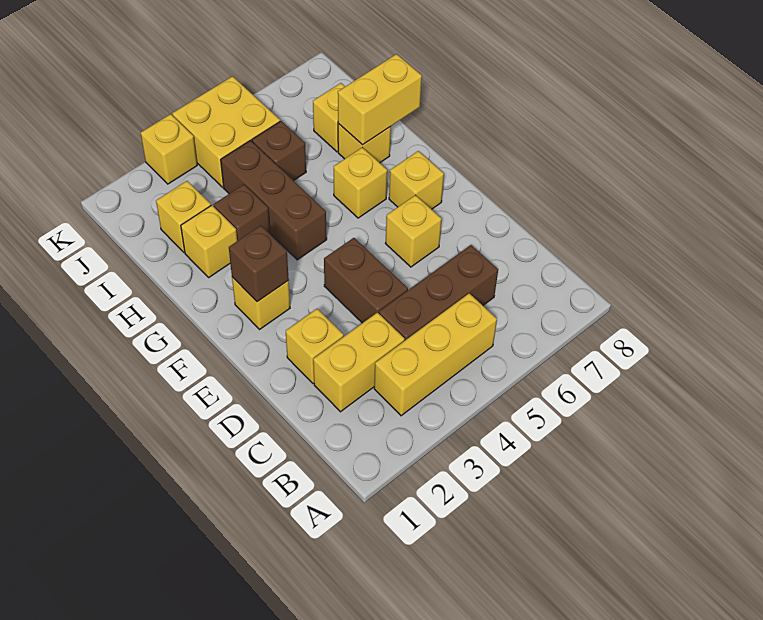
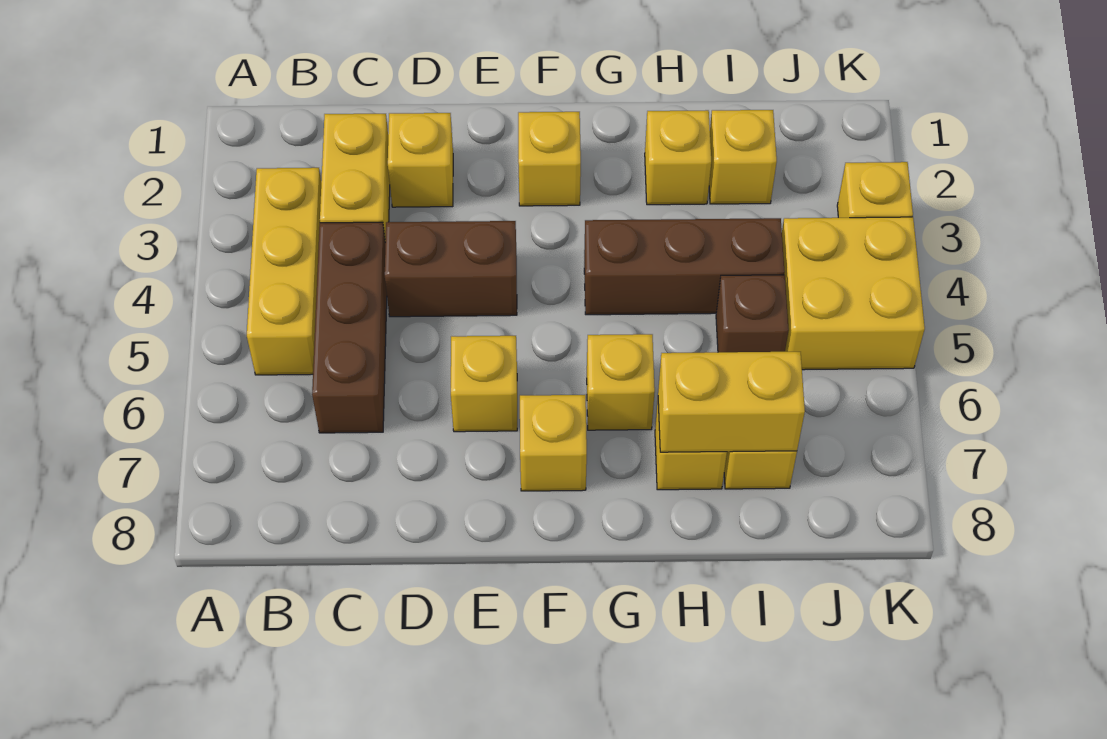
brown 1x1 brick [229,226,289,302] -> none
brown 1x1 brick [214,185,270,241] -> none
yellow 1x2 brick [338,54,422,145] -> yellow 1x2 brick turned to [658,352,805,452]

